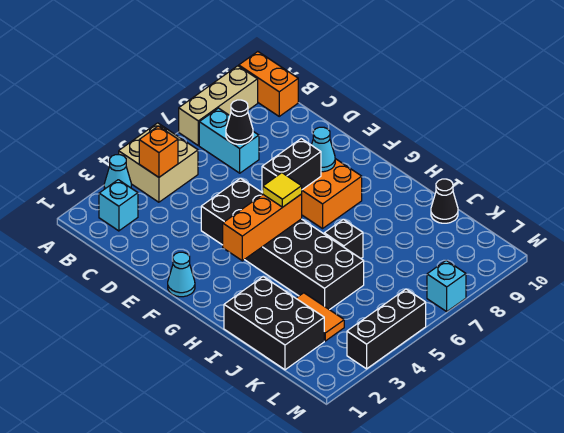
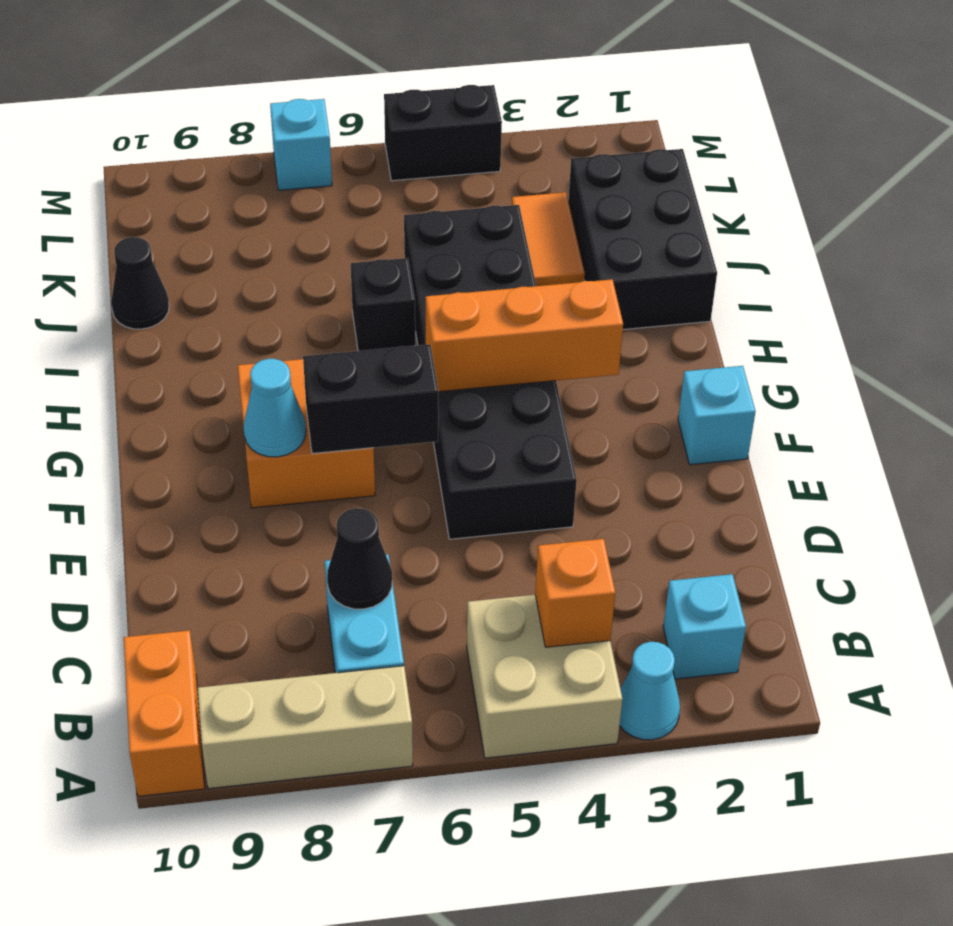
cyan 1x1 cone [168,252,195,297] -> cyan 1x1 brick [678,366,756,465]
yellow 1x1 tile [263,173,302,207] -> none
black 1x3 brick [347,289,426,369] -> black 1x2 brick [384,85,502,181]

